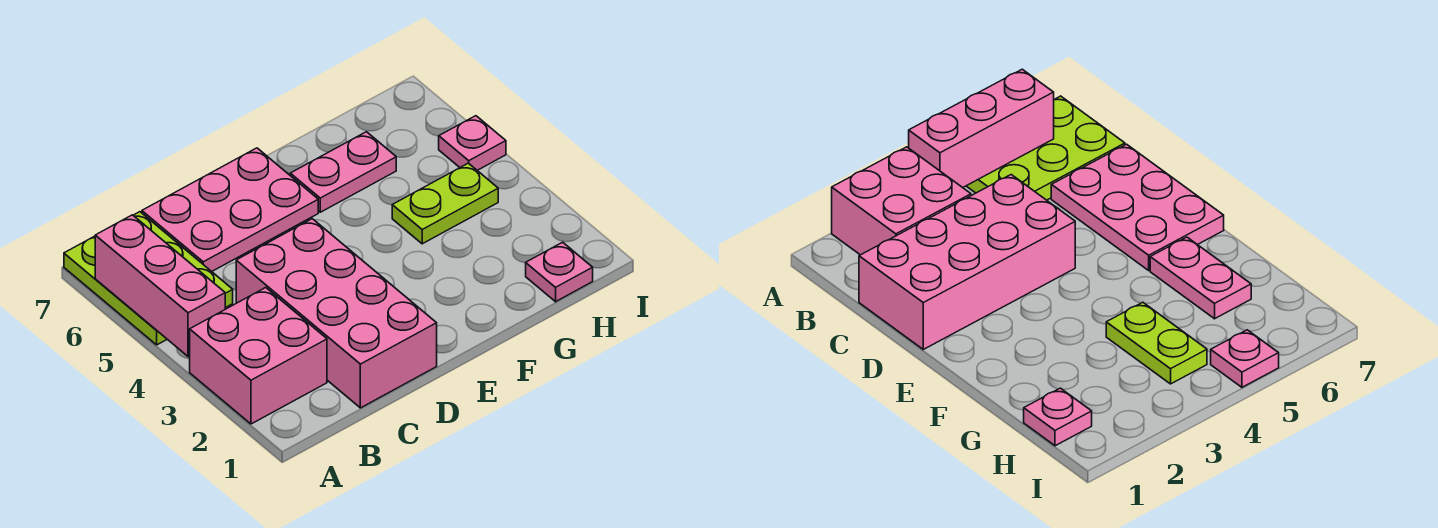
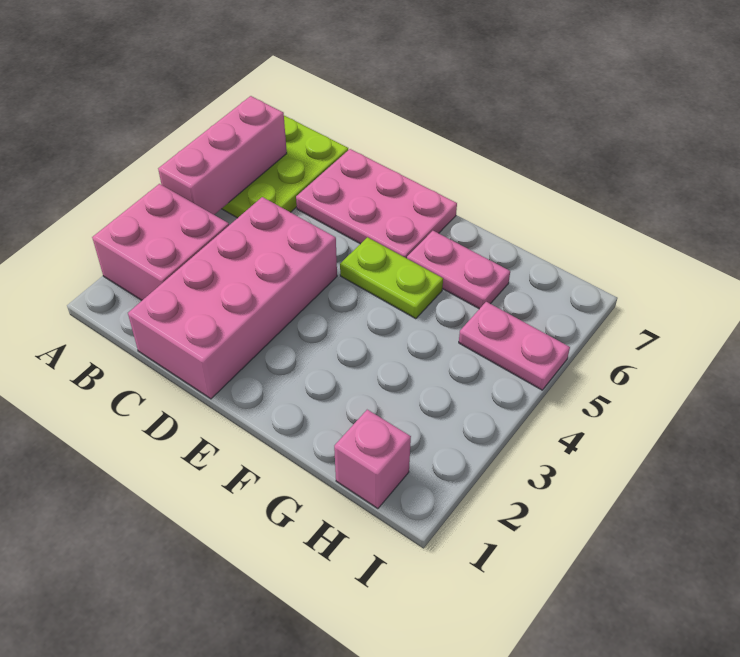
lime 1x2 plate [392,163,498,244] -> lime 1x2 plate moved to [340,237,443,319]
pink 1x1 plate [526,242,593,302] -> pink 1x1 brick [334,410,411,509]
pink 1x1 plate [439,116,506,170] -> pink 1x2 plate [459,302,570,390]

